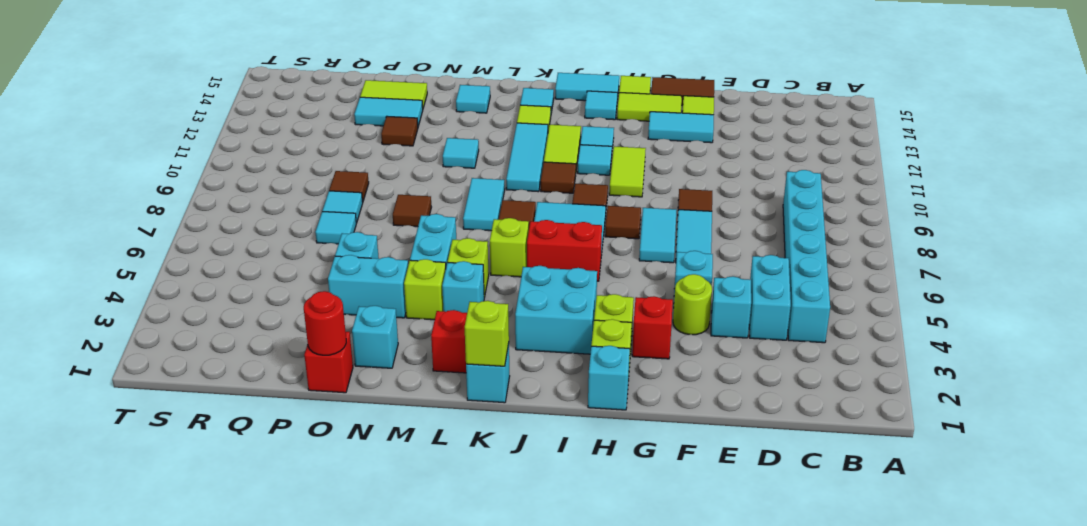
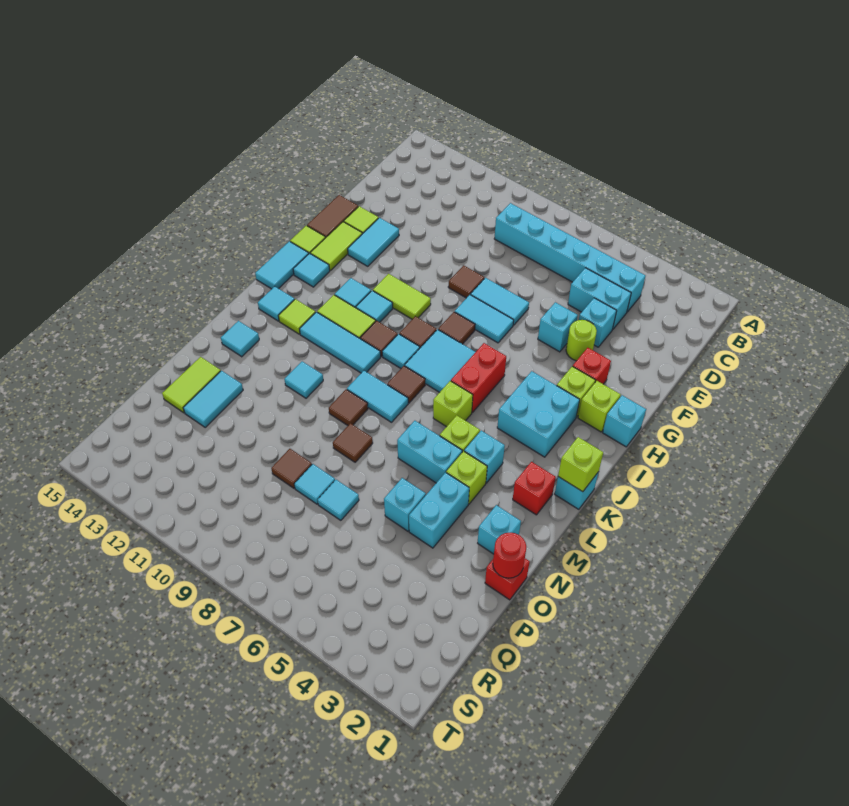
none -> cyan 1x1 tile [382,334,420,368]
brown 1x1 tile [381,116,418,146] -> brown 1x1 tile moved to [329,390,368,425]

